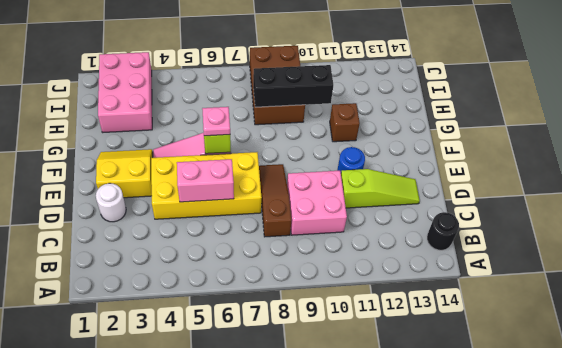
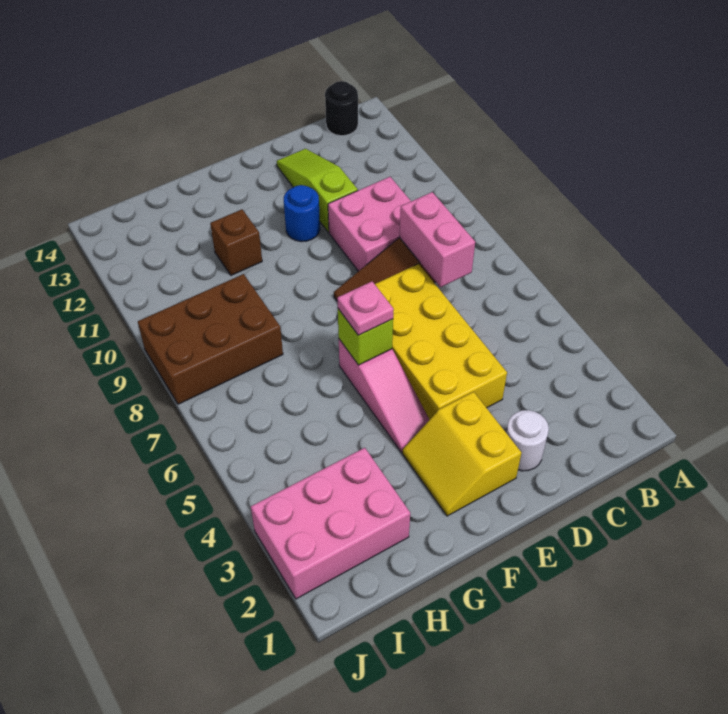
pink 1x2 brick [177,159,234,202] -> pink 1x2 brick moved to [399,192,475,287]
black 1x3 brick [253,65,333,107] -> none

